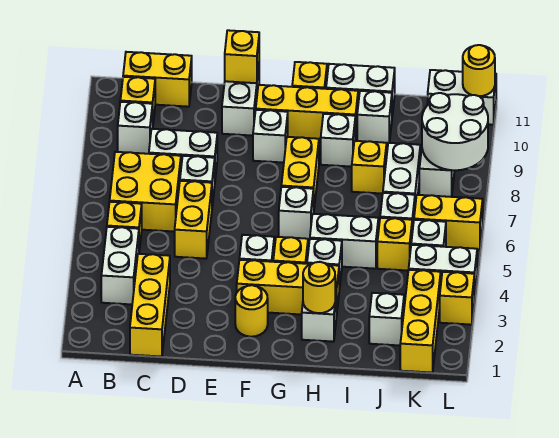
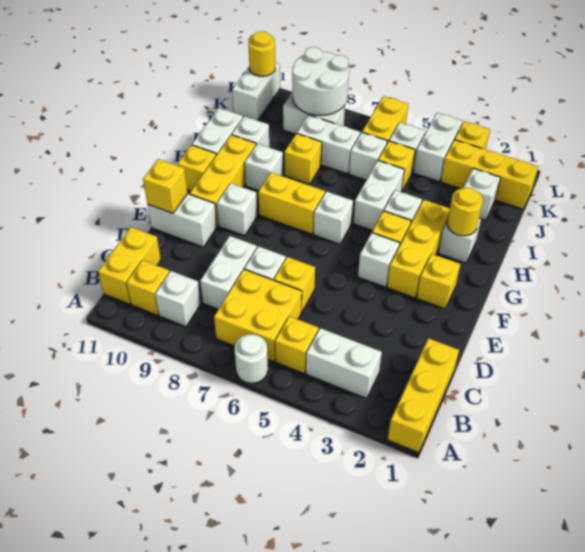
none -> white 1x1 round brick [235,334,268,383]
yellow 1x3 brick [130,254,170,357] -> yellow 1x3 brick turned to [388,338,459,453]
yellow 1x2 brick [175,181,212,259] -> yellow 1x1 brick [274,257,315,312]
yellow 1x1 round brick [235,285,268,337] -> yellow 1x1 brick [417,254,460,309]

